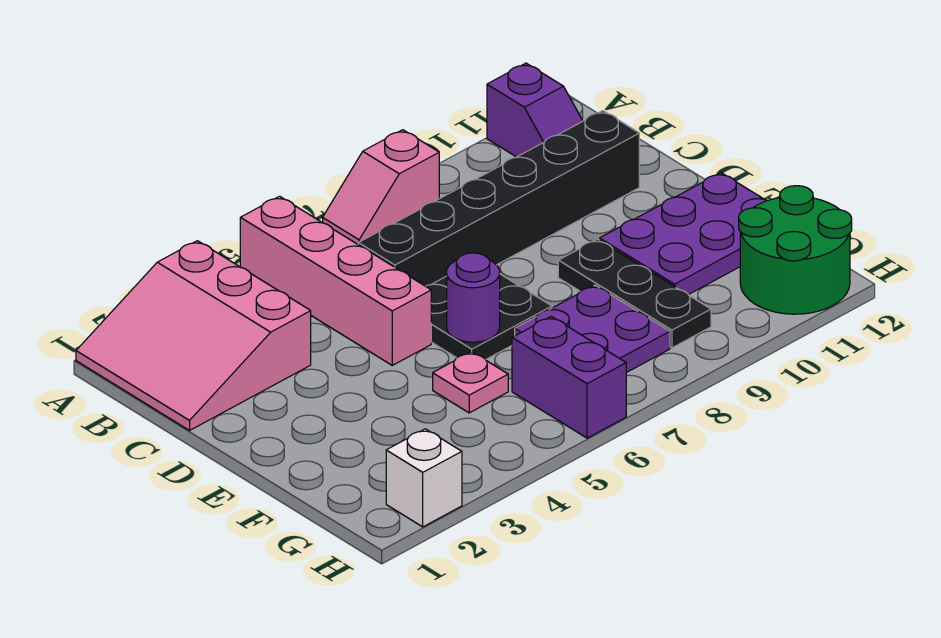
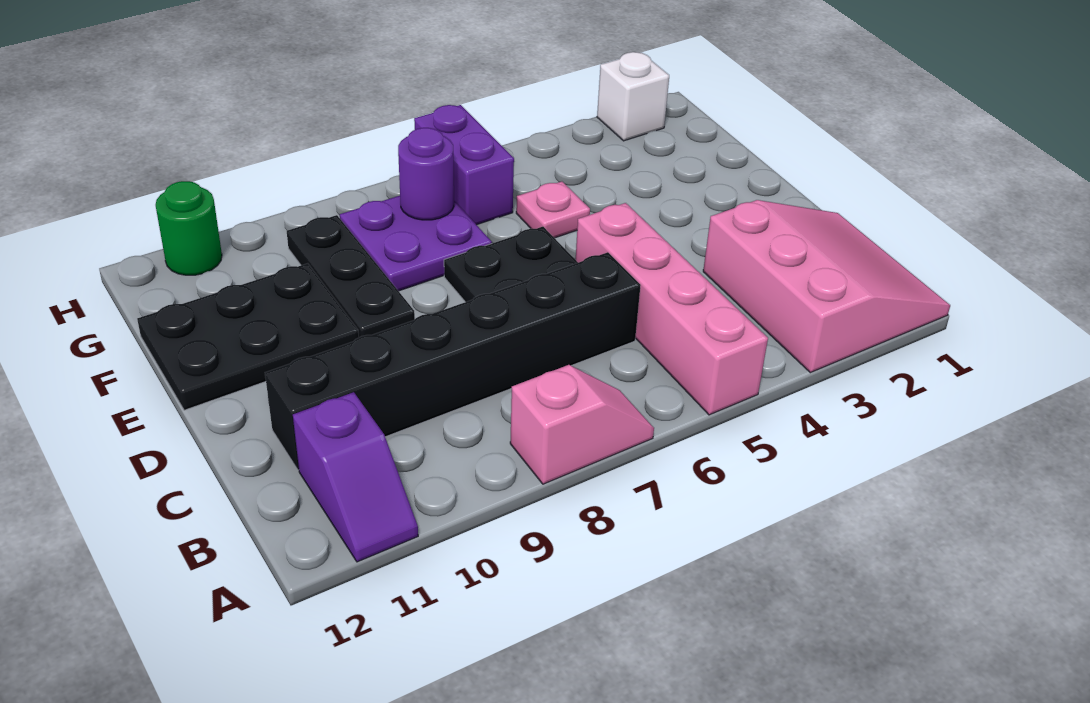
purple 1x2 slope [487,63,583,157] -> purple 1x2 slope turned to [293,392,418,562]
purple 1x1 round brick [447,253,500,342] -> purple 1x1 round brick moved to [398,128,454,220]
purple 2x3 plate [600,173,768,295] -> black 2x3 plate [137,263,359,410]
green 2x2 round brick [739,186,852,314] -> green 1x1 round brick [156,181,222,275]

